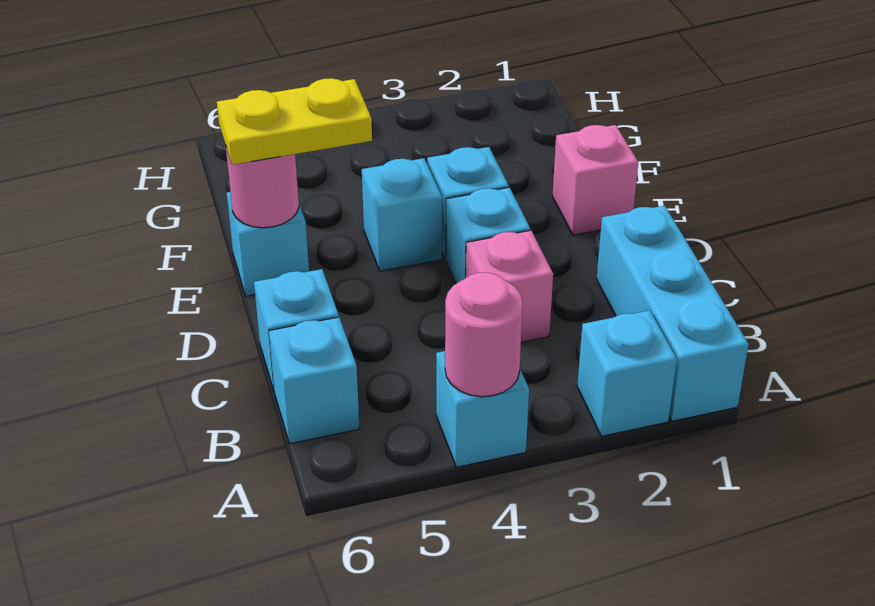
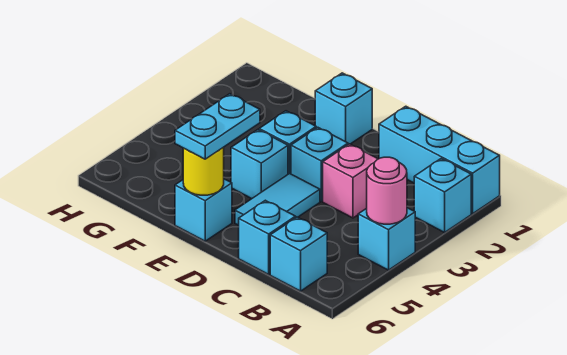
none -> cyan 1x2 tile [235,173,320,225]
pink 1x1 brick [552,125,638,235] -> cyan 1x1 brick [315,73,372,145]
yellow 1x2 plate [217,78,372,165] -> cyan 1x2 plate [175,94,260,159]
pink 1x1 round brick [226,148,299,228] -> yellow 1x1 round brick [183,147,224,195]

